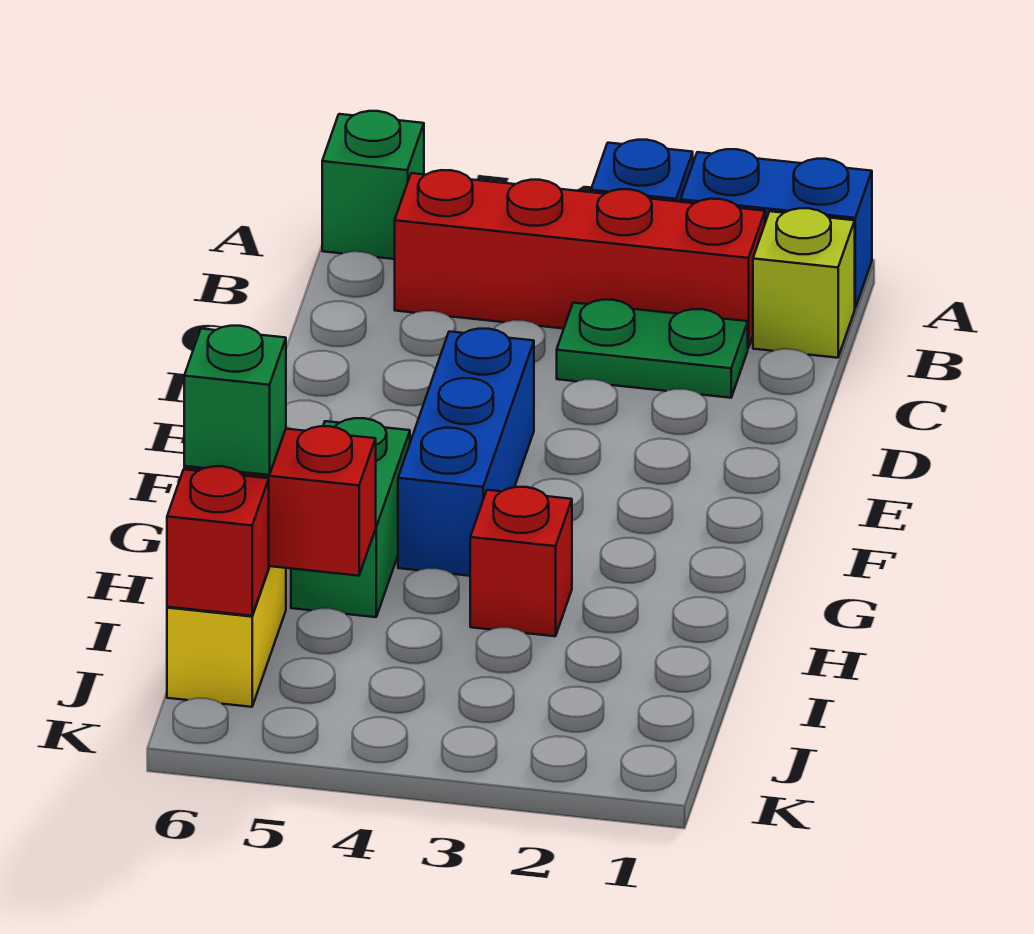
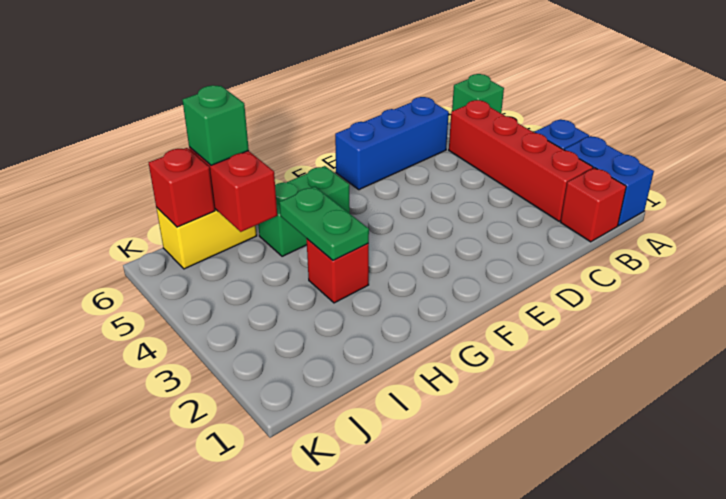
lime 1x1 brick [753,208,855,358] -> red 1x1 brick [561,168,626,242]
green 1x2 plate [557,300,748,398] -> green 1x2 plate moved to [279,186,369,261]
blue 1x3 brick [398,329,534,576] -> blue 1x3 brick moved to [335,97,449,190]

